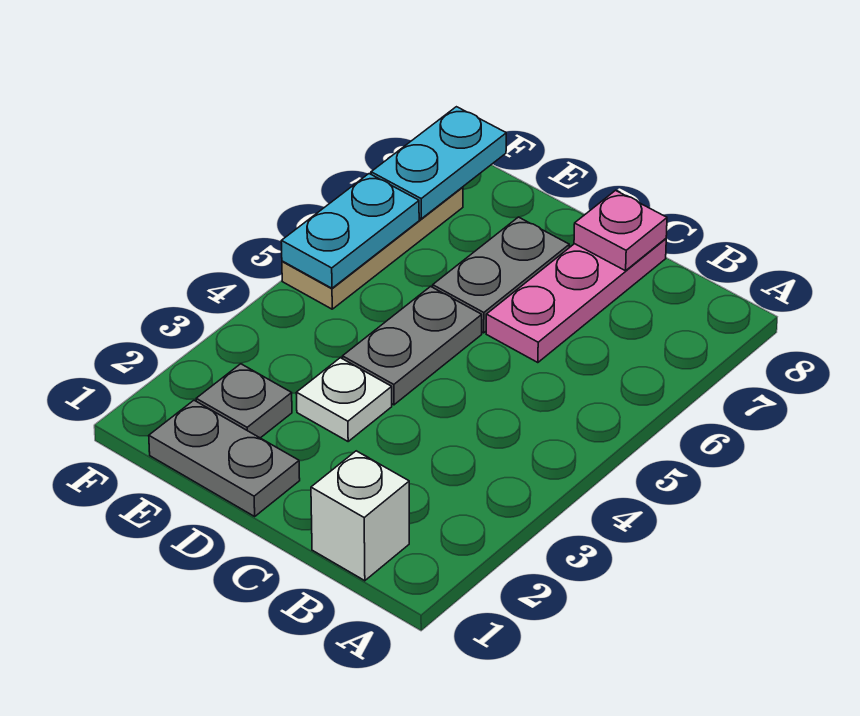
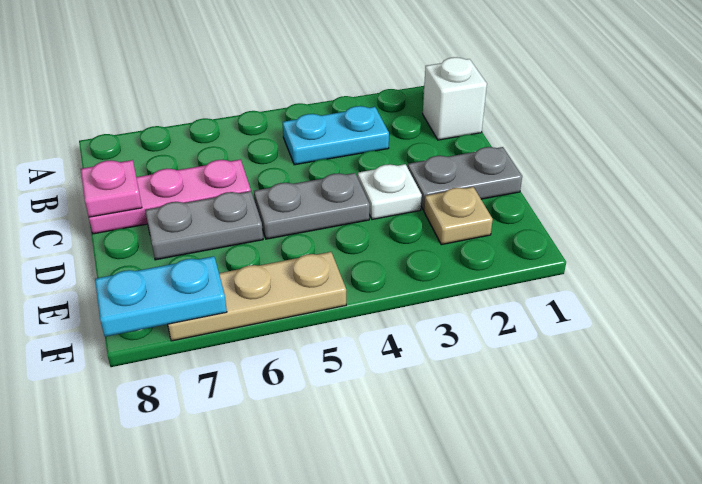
grey 1x2 plate [149,400,300,516] -> grey 1x2 plate turned to [408,147,522,210]
grey 1x1 plate [196,364,292,438] -> tan 1x1 plate [424,187,493,245]
cyan 1x2 plate [281,174,419,288] -> cyan 1x2 plate moved to [283,106,389,165]

